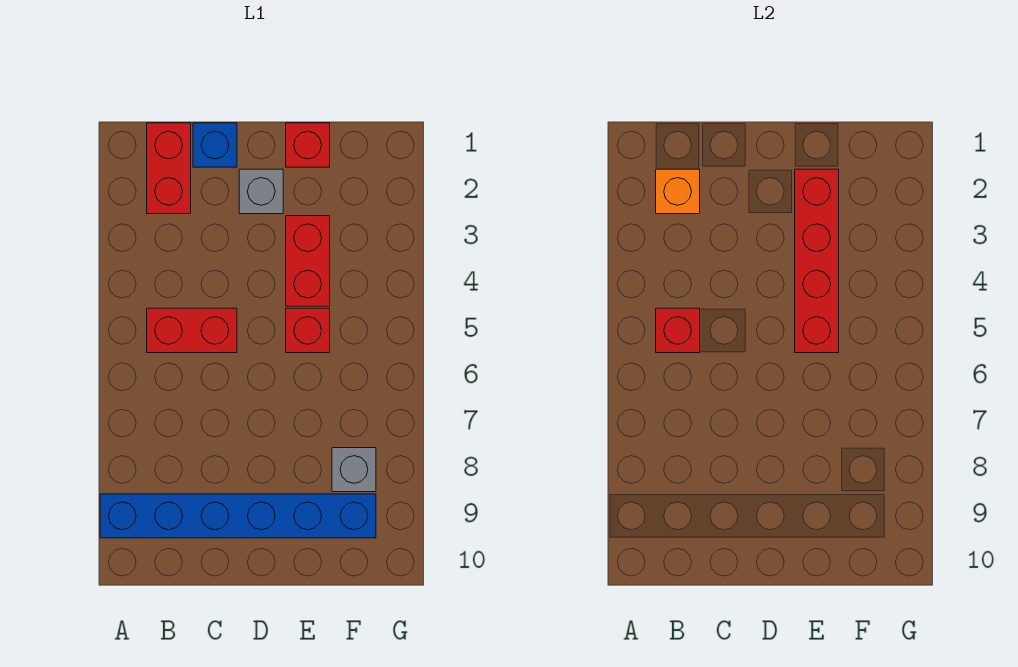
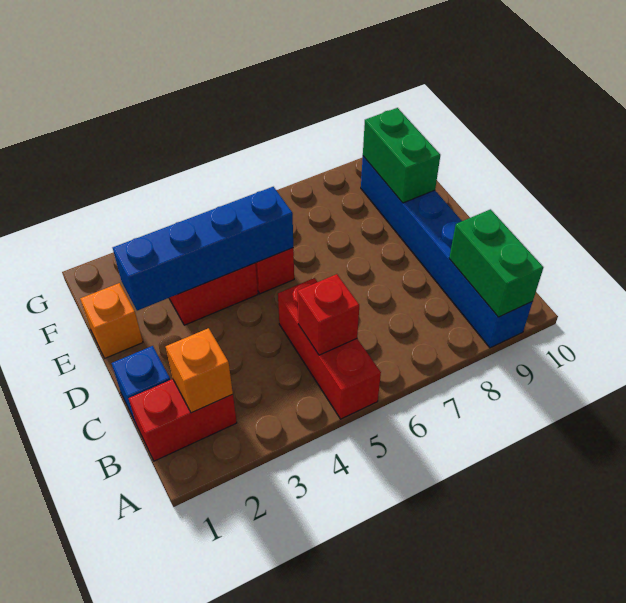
none -> green 1x2 brick [449,209,543,317]
red 1x2 brick [147,308,237,353] -> red 1x3 brick [278,278,381,419]
grey 1x1 brick [239,169,283,214] -> none
red 1x1 brick [286,123,330,167] -> orange 1x1 brick [80,283,143,358]
red 1x4 brick [795,169,839,353] -> blue 1x4 brick [113,187,293,311]
none -> green 1x2 brick [363,108,440,203]
grey 1x1 brick [332,448,376,492] -> none

